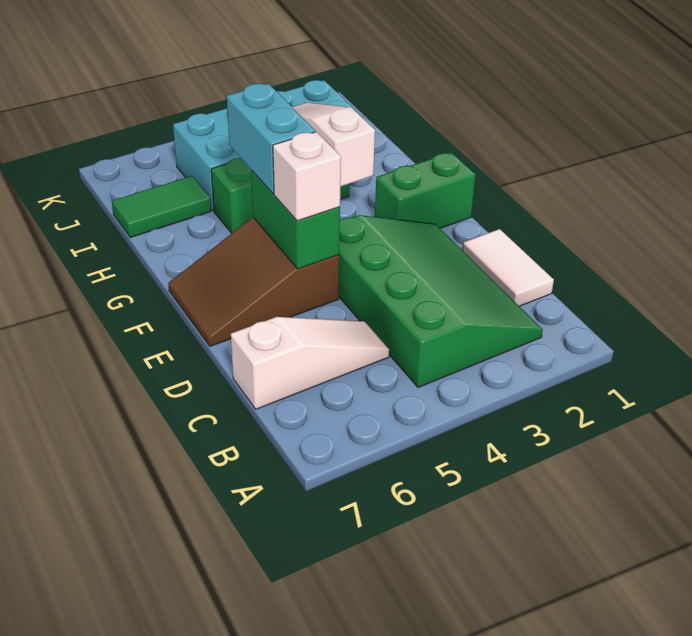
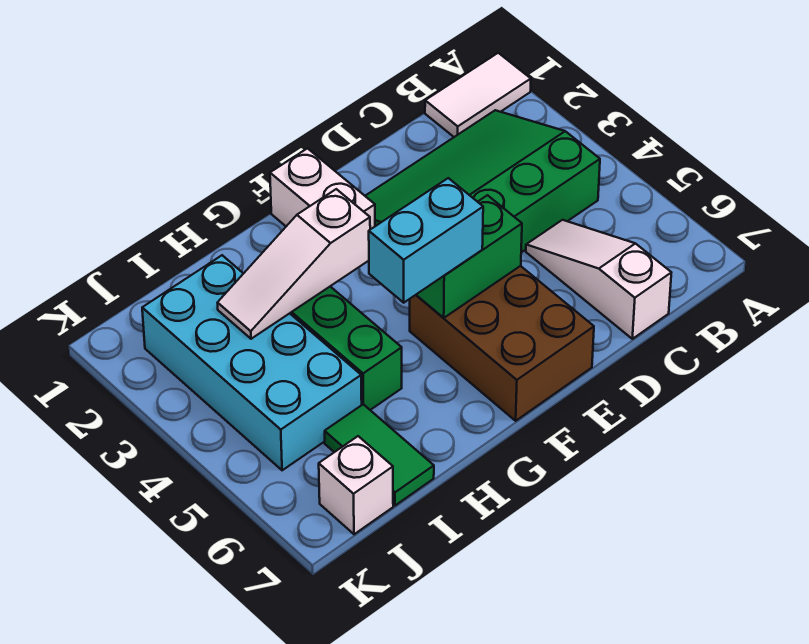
white 1x2 tile [462,229,554,306] -> white 1x2 tile moved to [425,53,531,137]
brown 2x3 slope [168,217,339,346] -> brown 2x3 brick [410,266,594,421]
white 1x1 brick [273,132,341,221] -> white 1x1 brick moved to [319,436,393,534]
green 1x2 brick [375,152,475,228] -> white 1x2 brick [270,148,375,229]

